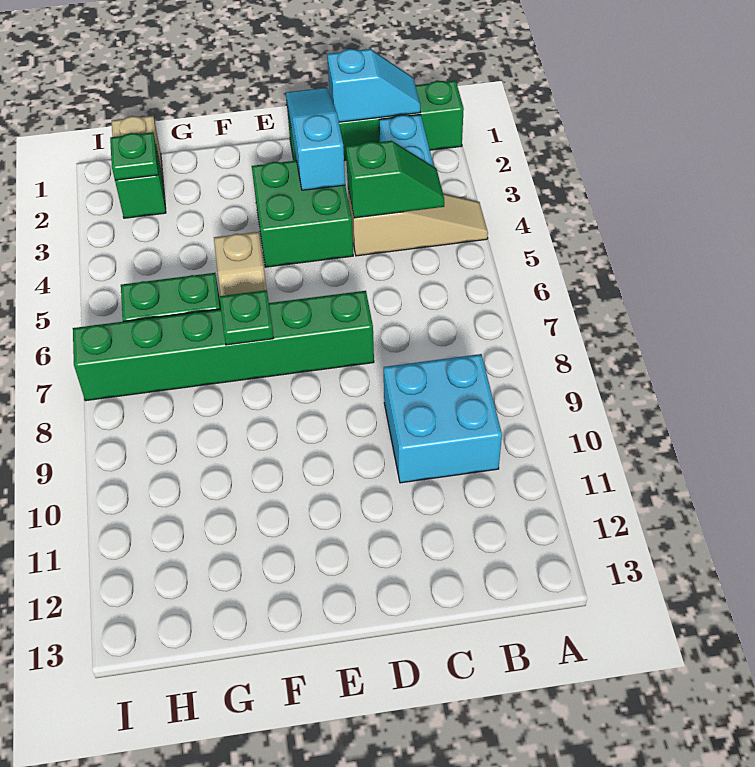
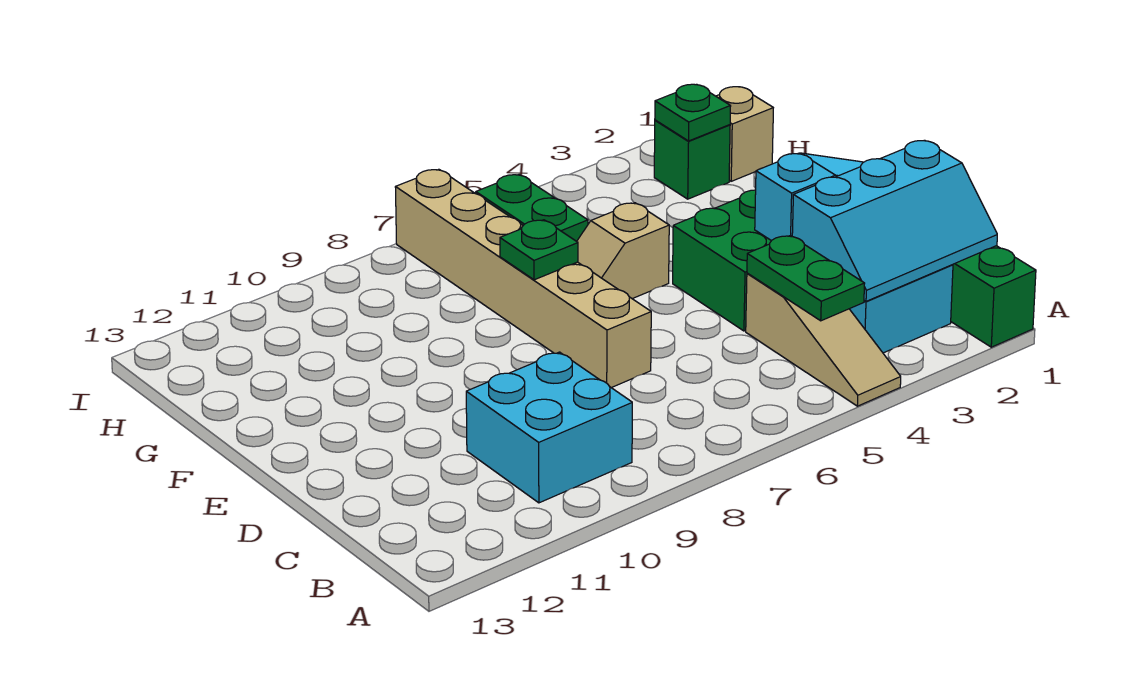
cyan 1x2 slope [327,49,420,122] -> cyan 2x3 slope [792,140,997,301]
green 1x2 slope [346,141,444,218] -> green 1x2 plate [747,236,865,321]
green 1x6 brick [73,291,374,401] -> tan 1x6 brick [395,169,651,388]

